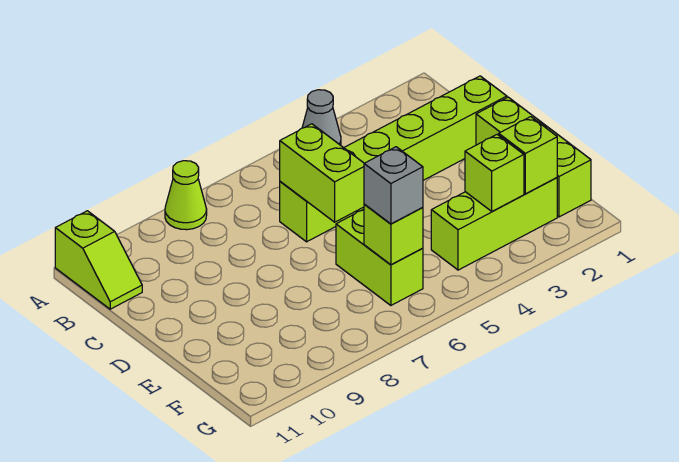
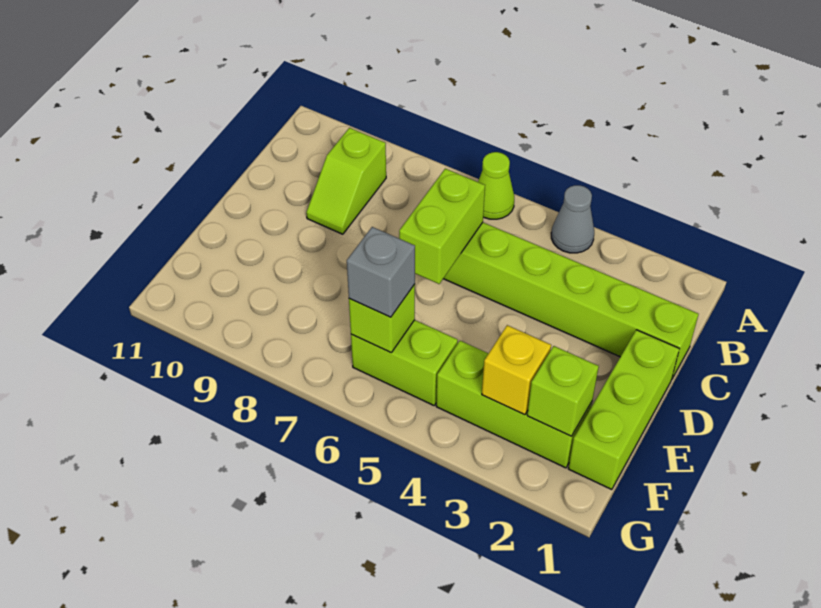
lime 1x1 cone [165,161,207,230] -> lime 1x1 cone moved to [478,152,514,219]
lime 1x2 slope [55,211,142,309] -> lime 1x2 slope moved to [306,128,386,234]
lime 1x2 brick [336,209,423,305] -> lime 1x2 brick turned to [351,320,458,405]
lime 1x1 brick [465,135,524,211] -> yellow 1x1 brick [482,325,551,415]

